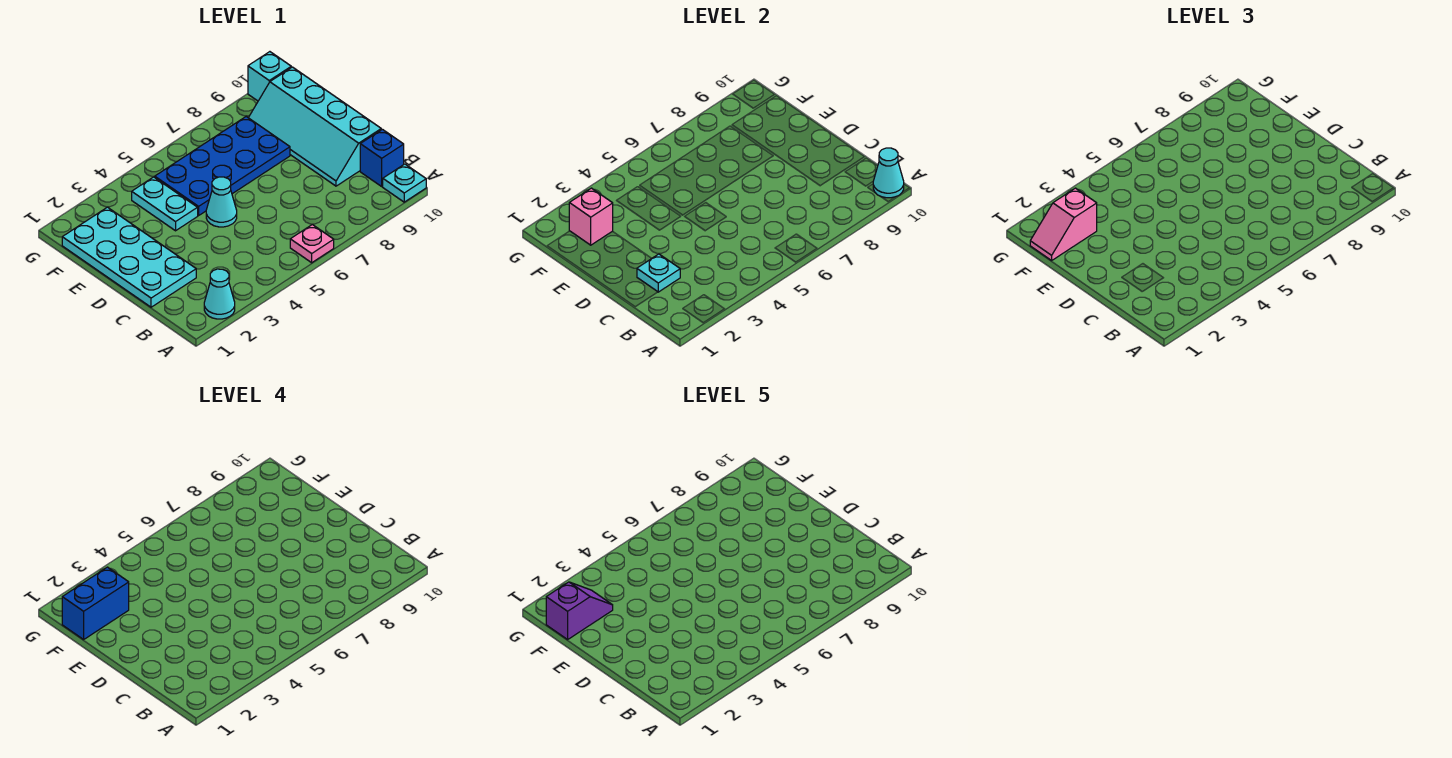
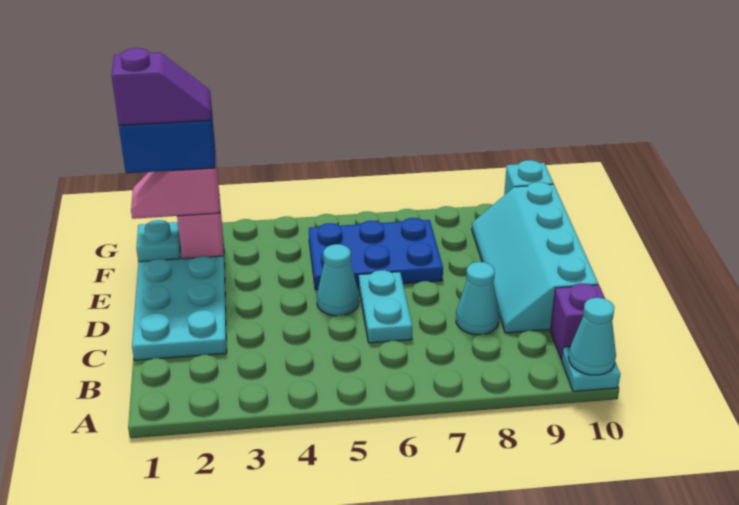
cyan 1x1 cone [204,269,235,319] -> cyan 1x1 cone moved to [456,262,499,335]
pink 1x1 plate [290,225,334,263] -> none
blue 1x1 brick [360,129,404,186] -> purple 1x1 brick [550,283,605,359]
cyan 1x1 plate [637,254,680,292] -> cyan 1x1 plate moved to [136,220,180,262]
cyan 1x2 plate [132,177,198,231] -> cyan 1x2 plate moved to [359,270,412,343]
blue 2x4 plate [155,117,290,215] -> blue 2x3 plate [309,218,443,290]

